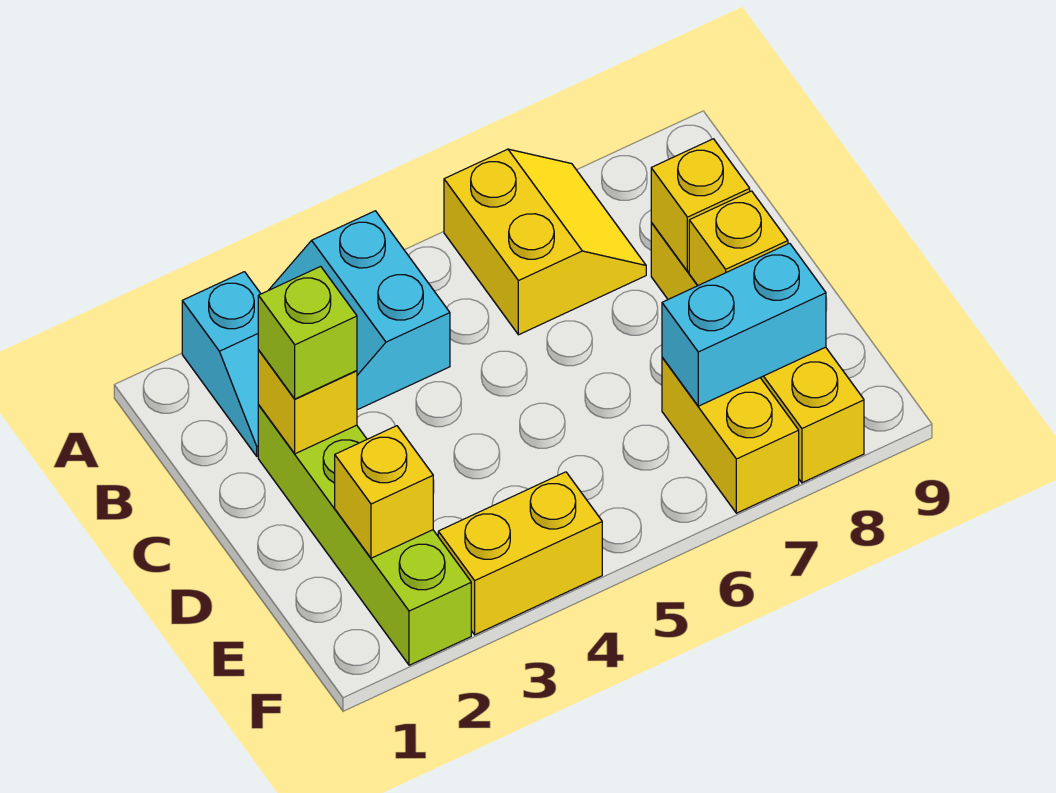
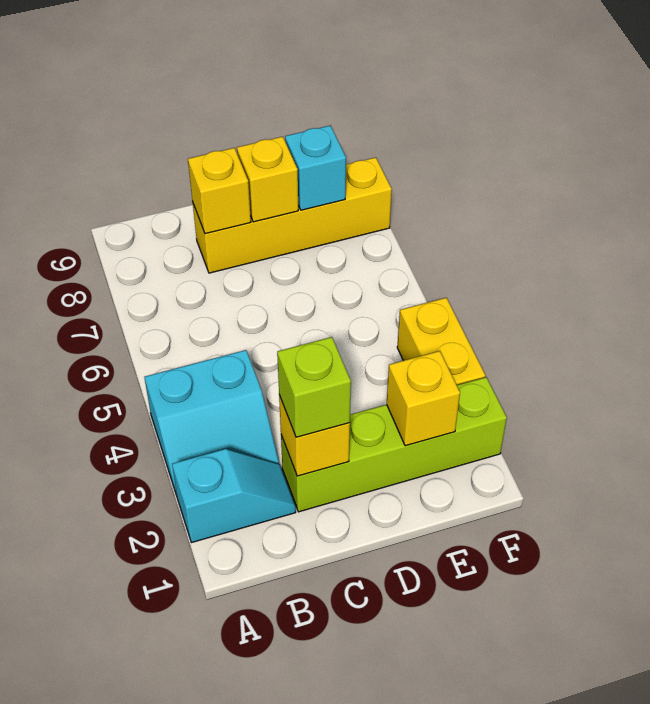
yellow 2x2 slope [444,149,646,335] -> none
yellow 1x2 brick [662,357,799,513] -> none
cyan 1x2 brick [662,243,826,406] -> cyan 1x1 brick [285,126,346,210]

